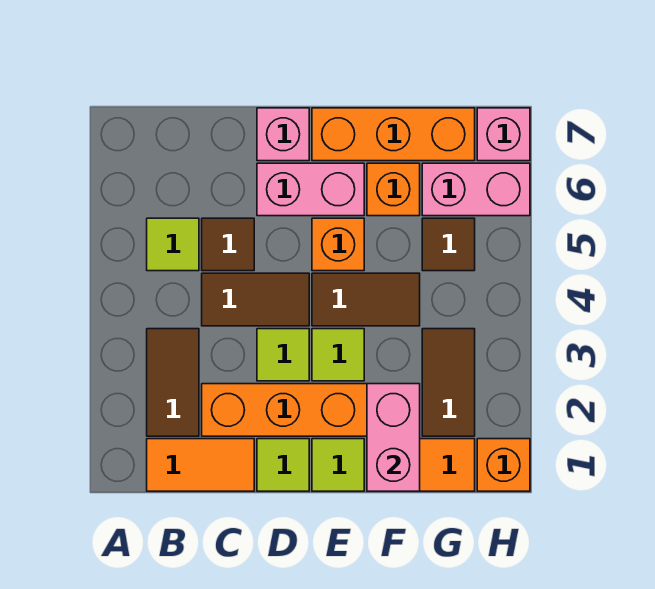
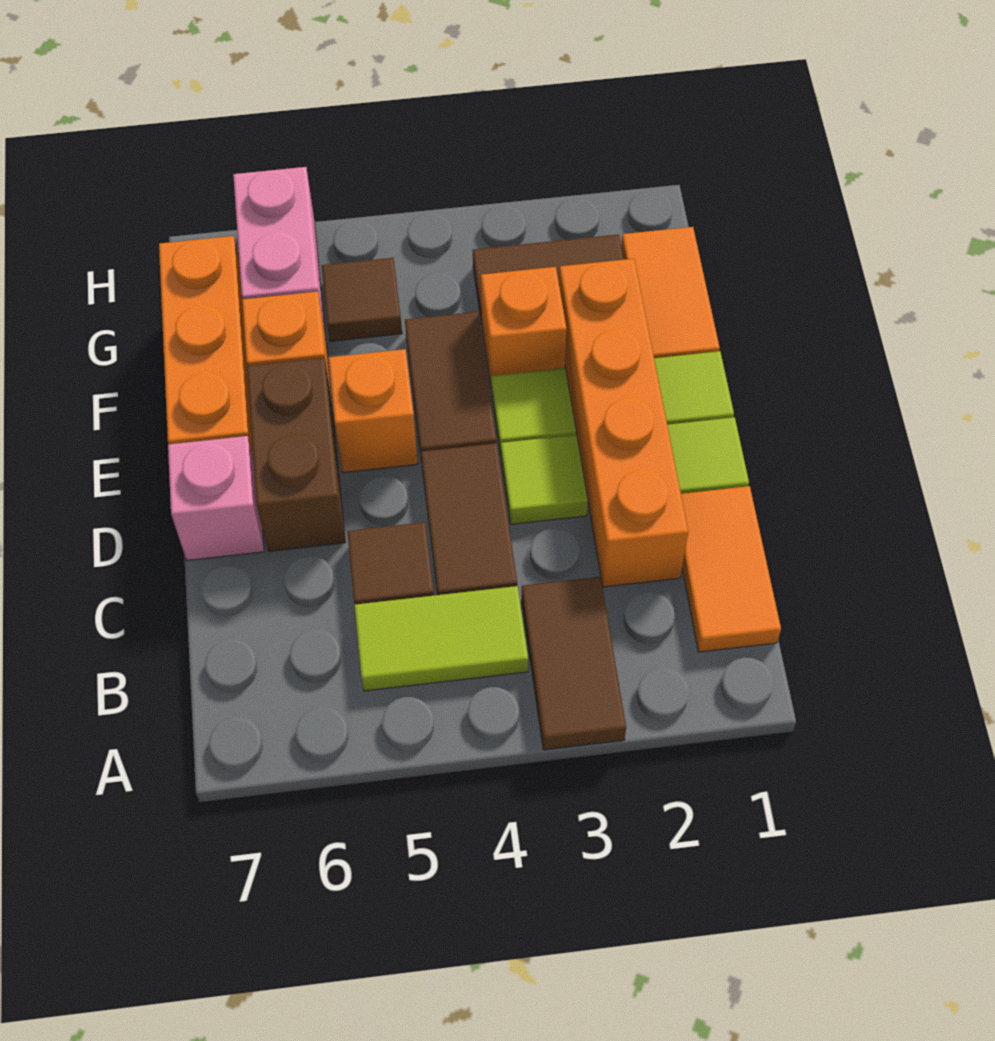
brown 1x2 tile [147,329,199,436] -> brown 1x2 tile turned to [522,577,626,750]
lime 1x1 tile [147,218,199,271] -> lime 1x2 tile [354,586,528,691]
pink 1x2 brick [257,163,364,216] -> brown 1x2 brick [247,358,345,551]
pink 1x2 brick [367,384,420,491] -> none
orange 1x1 brick [477,439,530,491] -> orange 1x1 brick moved to [481,267,567,386]
pink 1x1 brick [477,108,530,161] -> none

